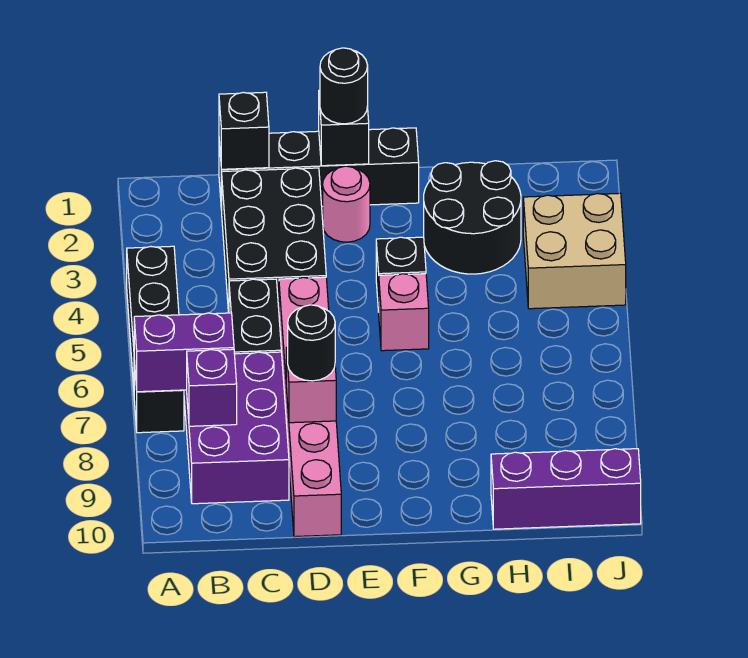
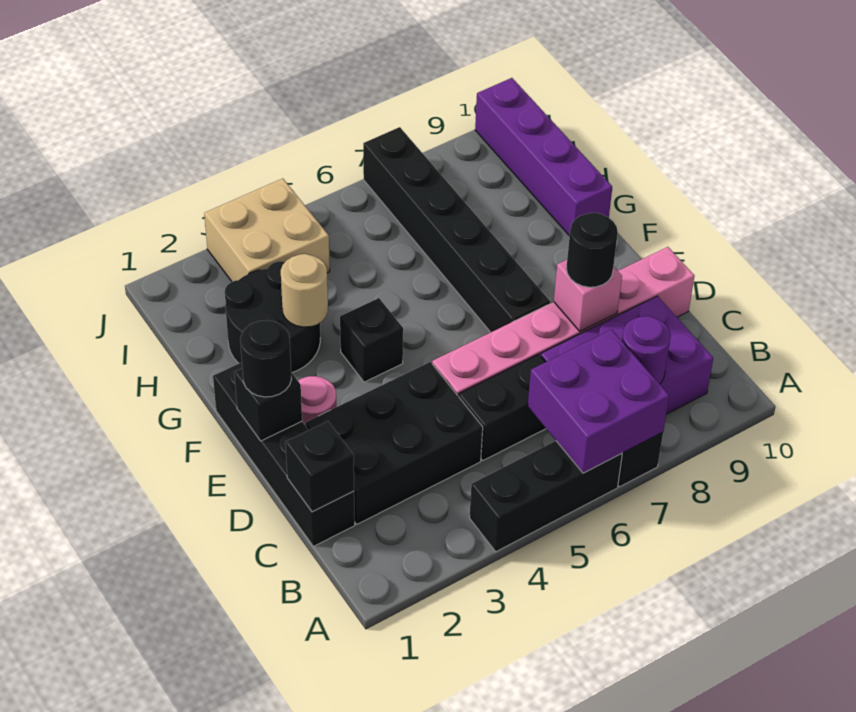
purple 1x2 brick [134,313,234,392] -> purple 2x2 brick [528,330,669,473]
purple 1x1 brick [187,349,237,426] -> purple 1x1 round brick [622,316,671,384]
none -> black 1x6 brick [363,127,550,332]
pink 1x1 brick [379,274,429,351] -> none
none -> tan 1x1 round brick [281,254,328,327]
purple 1x3 brick [491,449,641,529] -> purple 1x4 brick [475,78,612,236]

